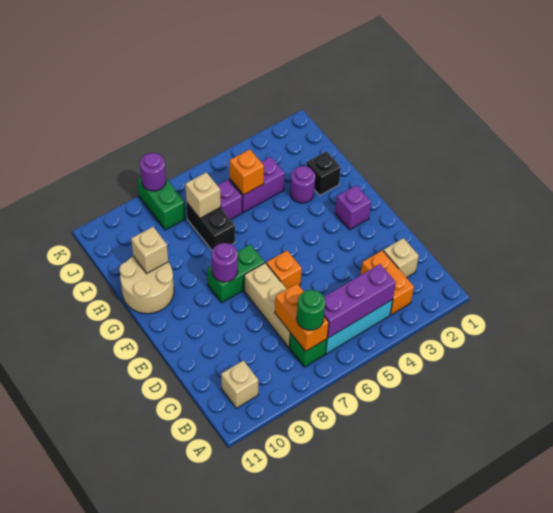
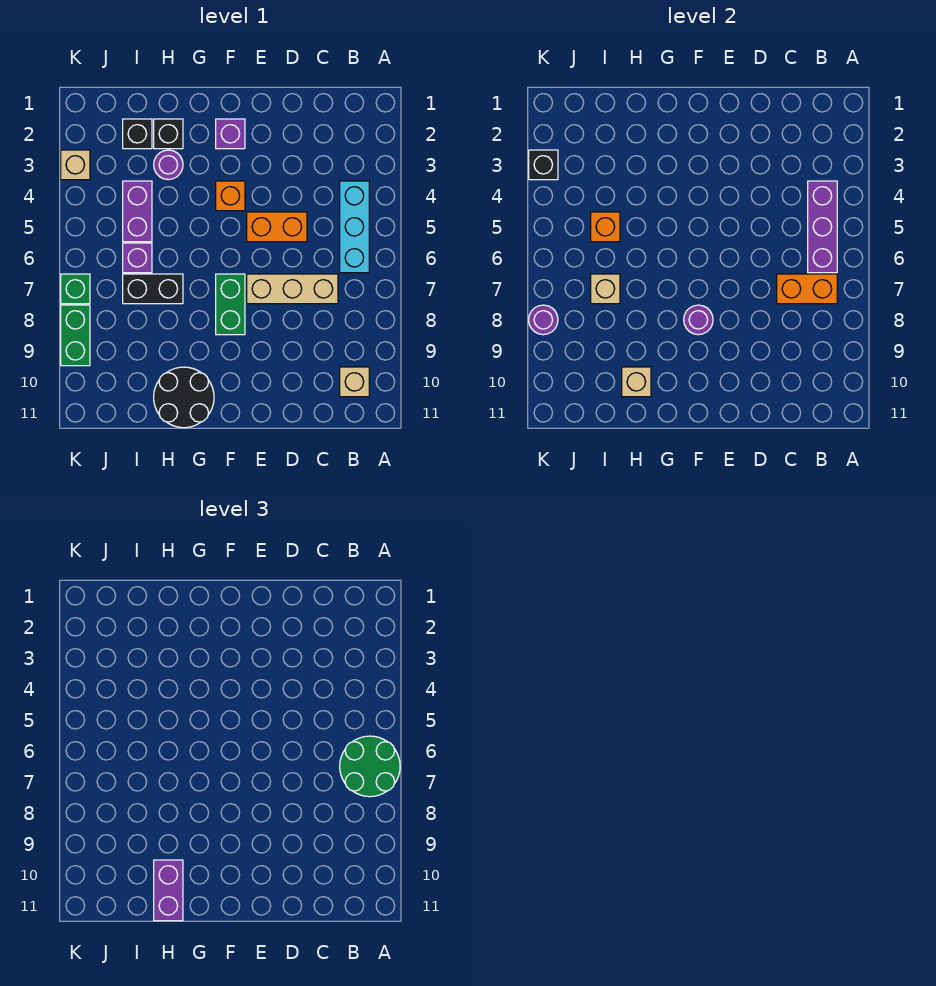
orange 1x2 brick [361,250,414,315] -> orange 1x2 brick moved to [247,212,307,242]
green 1x1 brick [289,333,327,367] -> green 1x1 brick moved to [61,274,90,304]
green 1x1 round brick [297,290,325,330] -> green 2x2 round brick [340,736,400,797]
tan 1x1 brick [383,238,419,278] -> tan 1x1 brick moved to [61,150,90,180]
orange 1x1 brick [266,251,302,289] -> orange 1x1 brick moved to [216,181,245,211]
tan 2x2 round brick [119,256,174,314] -> black 2x2 round brick [154,367,214,428]
none -> purple 1x2 brick [154,860,183,921]
none -> black 1x1 brick [123,119,152,149]
green 1x2 brick [137,177,186,230] -> green 1x2 brick turned to [61,305,90,366]
none -> black 1x1 brick [529,150,558,180]

